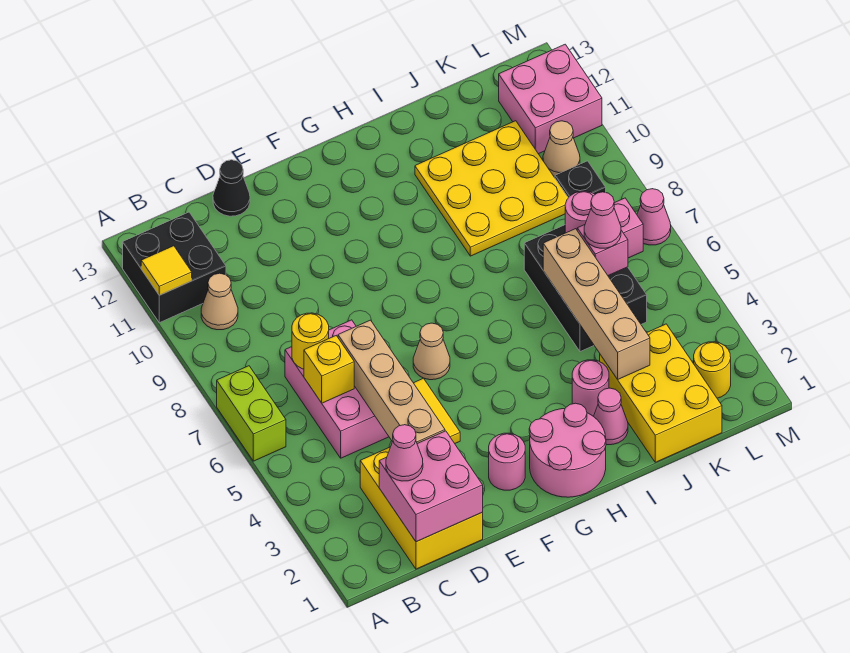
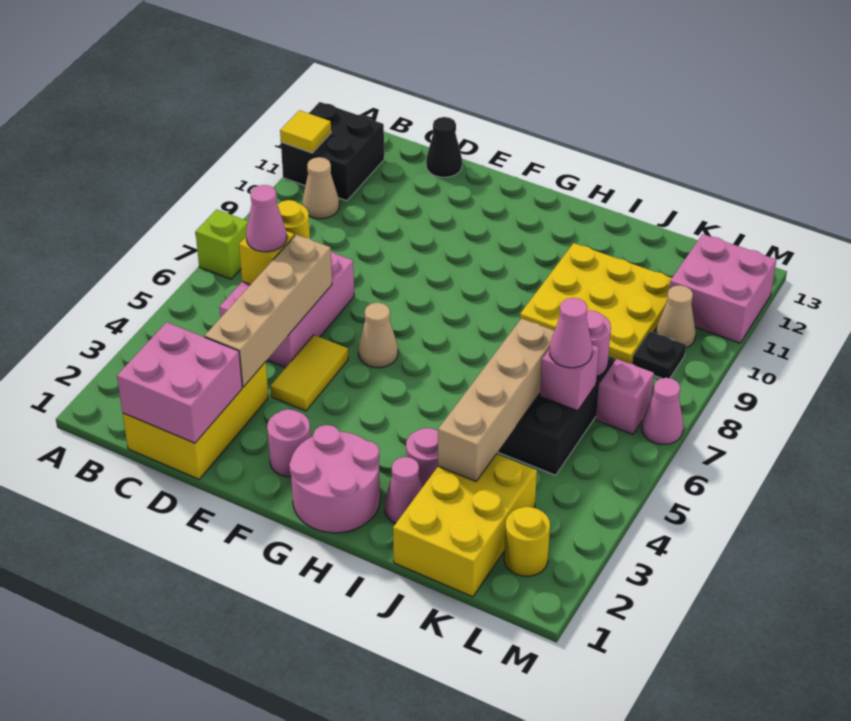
lime 1x2 brick [217,366,286,461] -> lime 1x1 brick [195,209,248,279]
pink 1x1 cone [386,425,423,481] -> pink 1x1 cone moved to [246,185,287,252]

